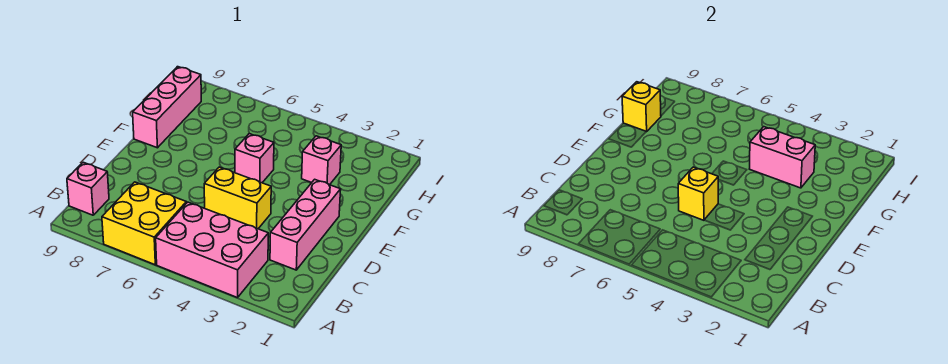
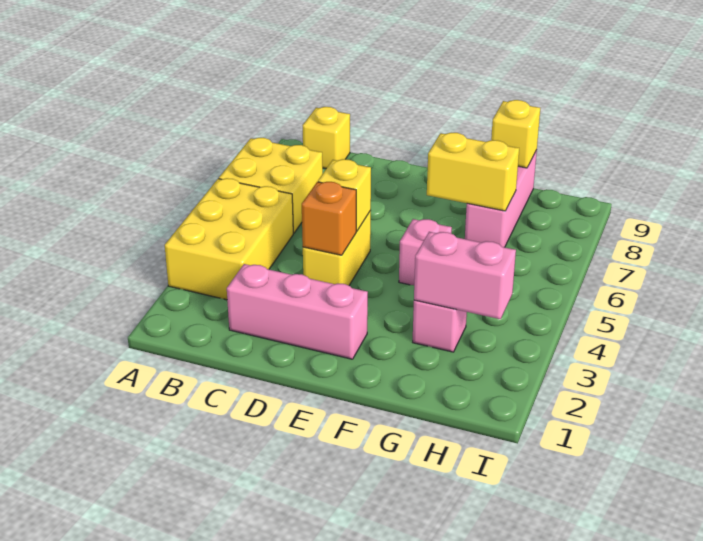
pink 2x3 brick [156,202,268,298] -> yellow 2x3 brick [165,178,293,300]
pink 1x1 brick [67,162,109,215] -> yellow 1x1 brick [302,107,350,169]
none -> orange 1x1 brick [302,182,356,255]
none -> yellow 1x2 brick [427,133,519,211]
pink 1x3 brick [133,67,201,148] -> pink 1x3 brick turned to [465,150,537,247]
pink 1x2 brick [750,127,815,188] -> pink 1x2 brick turned to [414,232,516,319]

